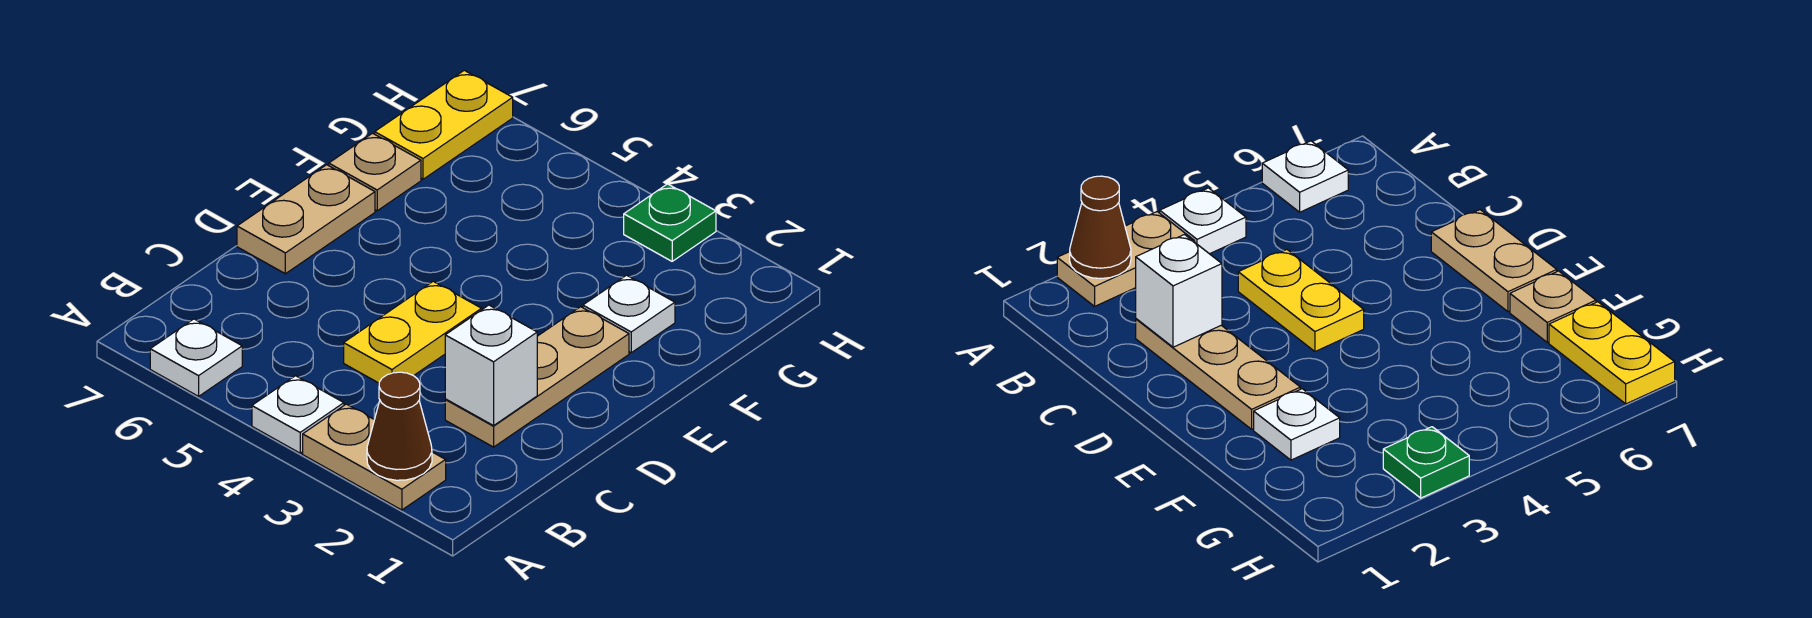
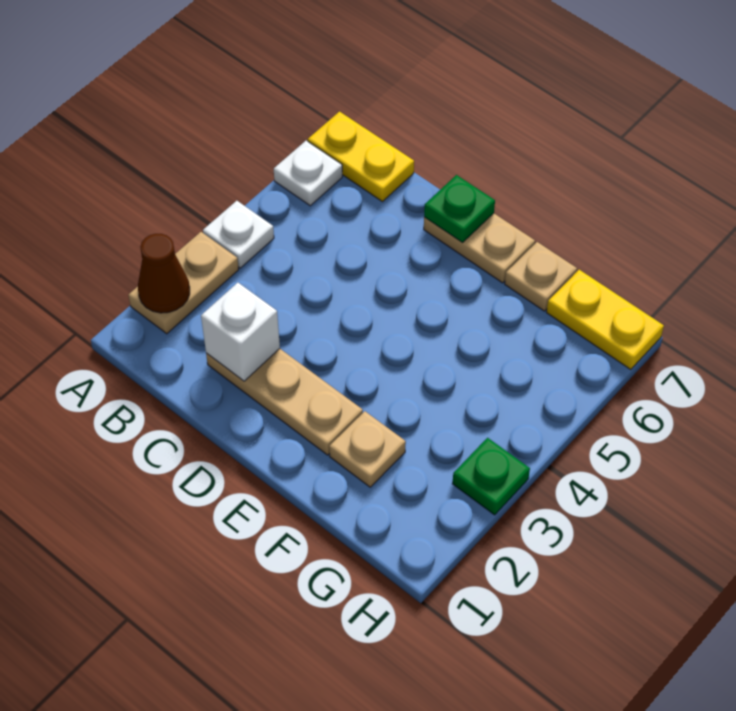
yellow 1x2 plate [344,281,482,383] -> yellow 1x2 plate moved to [308,112,414,202]
none -> green 1x1 plate [424,175,495,242]
white 1x1 plate [583,275,675,353] -> tan 1x1 plate [329,411,406,487]

